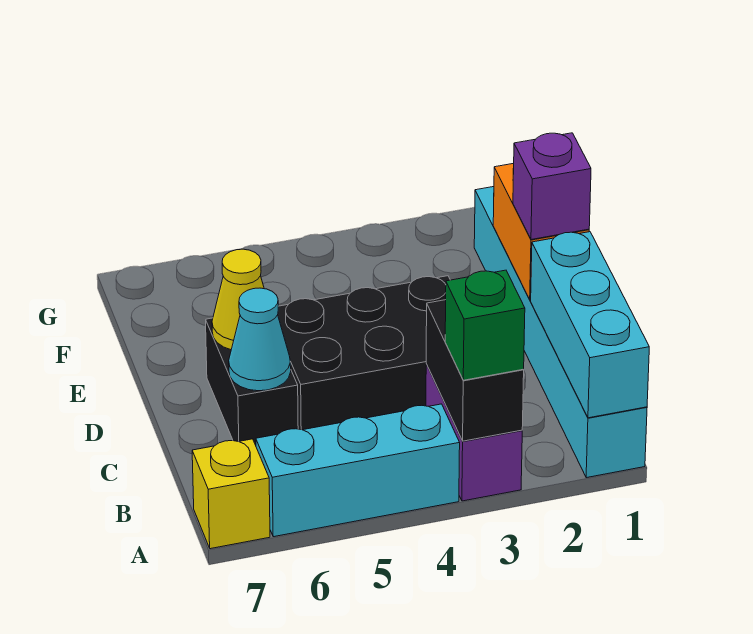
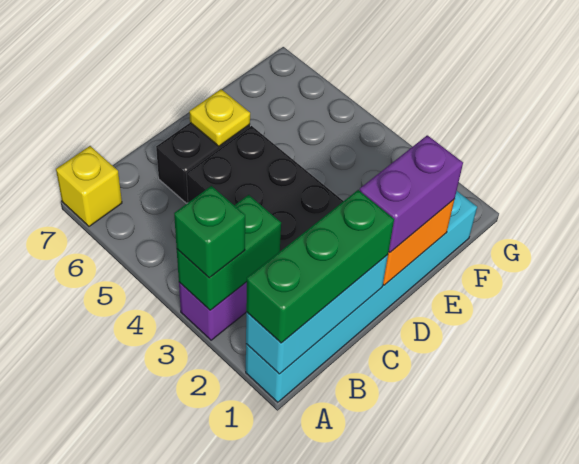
none -> green 1x3 brick [246,190,394,343]
black 1x2 brick [426,300,524,441] -> green 1x2 brick [177,195,281,310]
cyan 1x3 brick [256,404,460,537] -> none
cyan 1x1 cone [229,288,291,391] -> none
purple 1x1 brick [513,133,591,240] -> purple 1x2 brick [360,135,463,252]
yellow 1x1 cone [212,249,264,350] -> yellow 1x1 plate [189,89,250,146]

